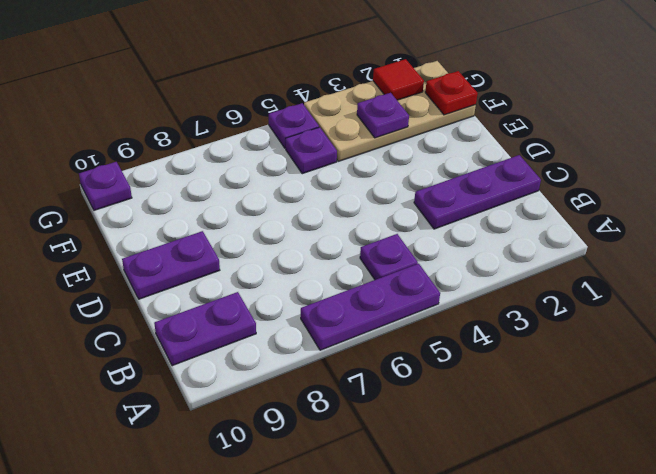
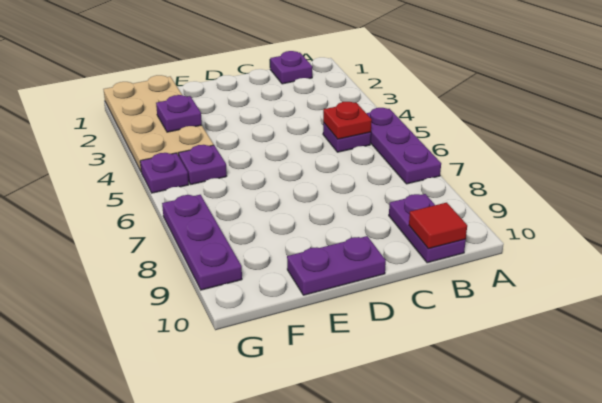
purple 1x3 plate [414,155,541,229] -> purple 1x3 plate moved to [162,195,242,290]
purple 1x2 plate [122,231,220,299] -> purple 1x2 plate turned to [287,236,386,295]
red 1x1 plate [425,71,478,115] -> red 1x1 plate moved to [323,102,372,139]
red 1x1 tile [373,59,424,100] -> red 1x1 tile moved to [409,203,467,249]
purple 1x1 plate [79,162,132,210] -> purple 1x1 plate moved to [270,51,312,84]

